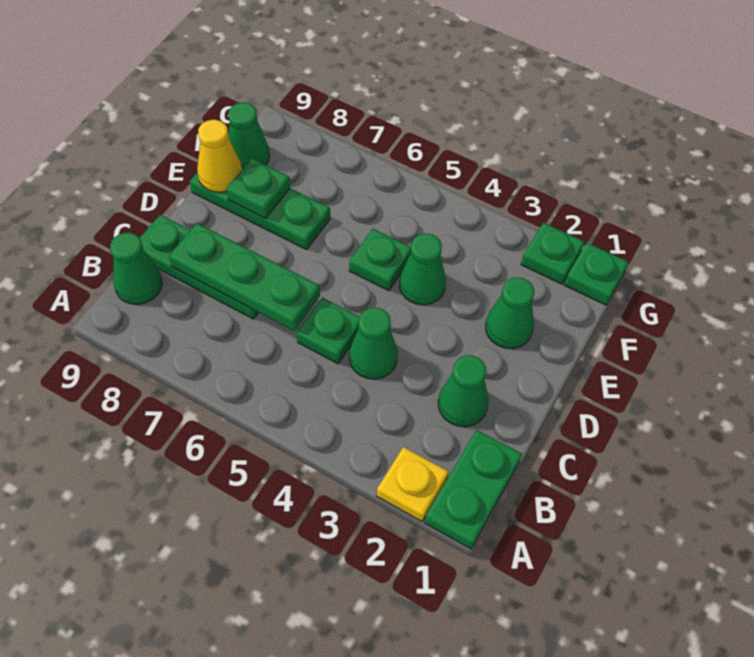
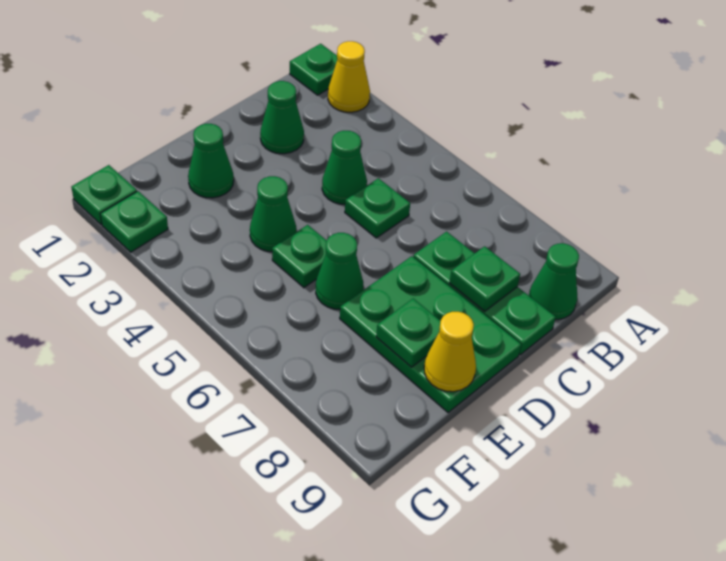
green 1x2 plate [425,430,522,549] -> green 1x1 plate [290,44,337,95]
yellow 1x1 plate [377,447,449,522] -> yellow 1x1 cone [328,41,370,112]
green 1x3 plate [169,223,320,331] -> green 1x1 plate [450,246,520,311]
green 1x3 plate [190,165,330,250] -> green 2x3 plate [340,256,521,413]
green 1x1 cone [228,103,270,166] -> green 1x1 cone moved to [316,233,363,309]

